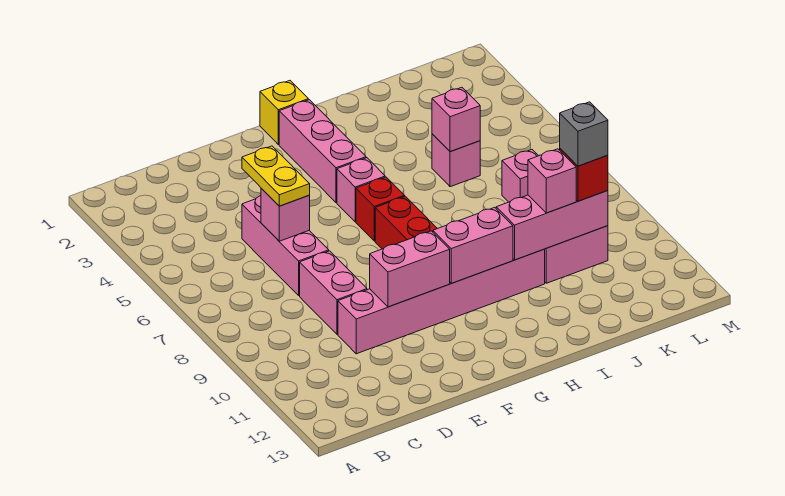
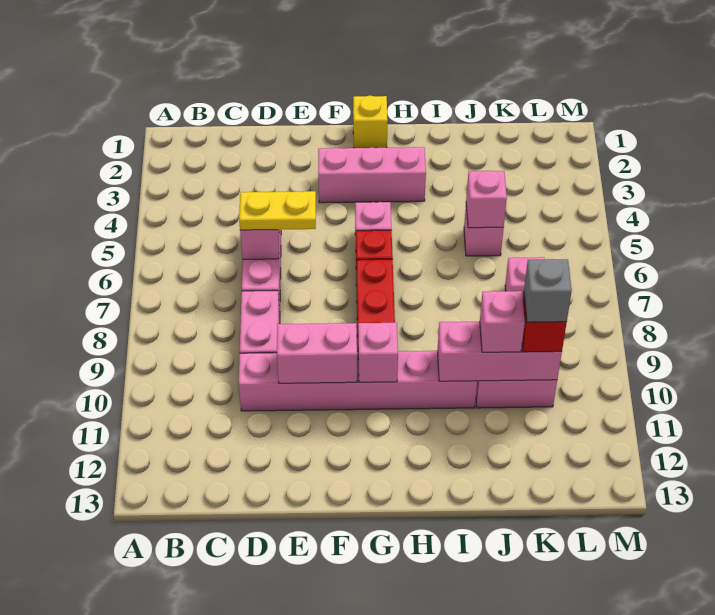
yellow 1x2 plate [242,146,310,206] -> yellow 1x2 plate turned to [239,191,316,230]
pink 1x3 brick [279,100,366,202] -> pink 1x3 brick turned to [318,147,426,203]
pink 1x2 brick [433,207,513,283] -> pink 1x1 brick [358,323,398,382]

